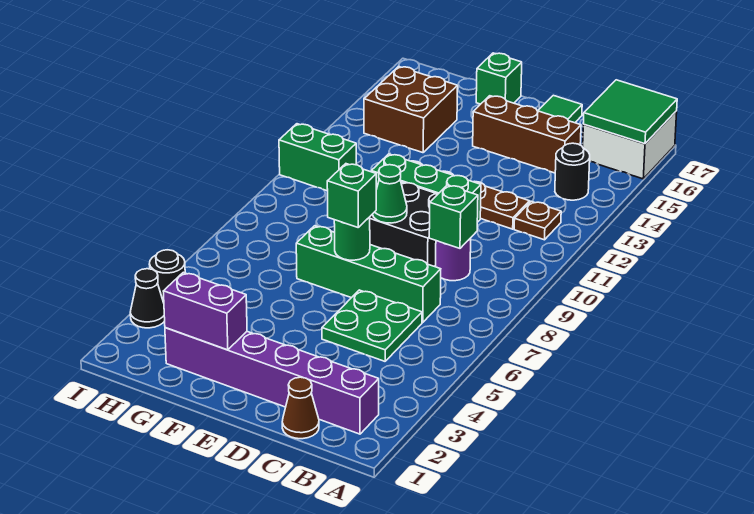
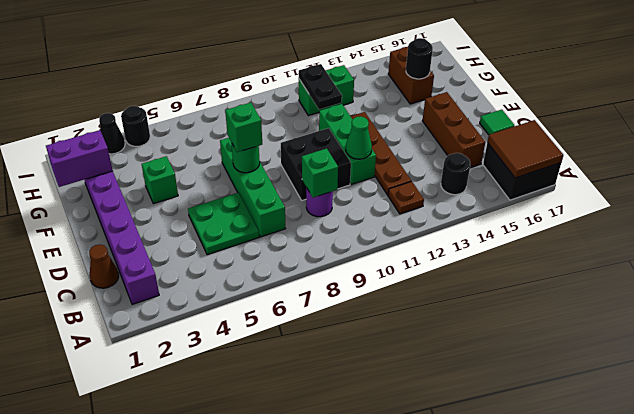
white 2x2 brick [583,111,677,179] -> black 2x2 brick [483,143,561,200]
green 2x2 tile [583,80,677,144] -> brown 2x2 tile [487,120,563,178]
green 1x1 cone [372,165,407,223] -> green 1x1 cone moved to [346,116,372,159]
purple 1x2 brick [163,272,247,350] -> purple 1x2 brick turned to [46,130,113,187]
green 1x1 brick [476,53,522,104] -> green 1x1 brick moved to [142,156,178,204]
none -> black 1x2 plate [299,64,342,109]
brown 2x2 brick [364,66,458,153] -> brown 1x2 brick [388,47,434,104]
none -> black 1x1 round brick [406,38,433,79]
green 1x2 brick [279,124,356,191] -> green 1x2 brick turned to [299,65,354,116]

